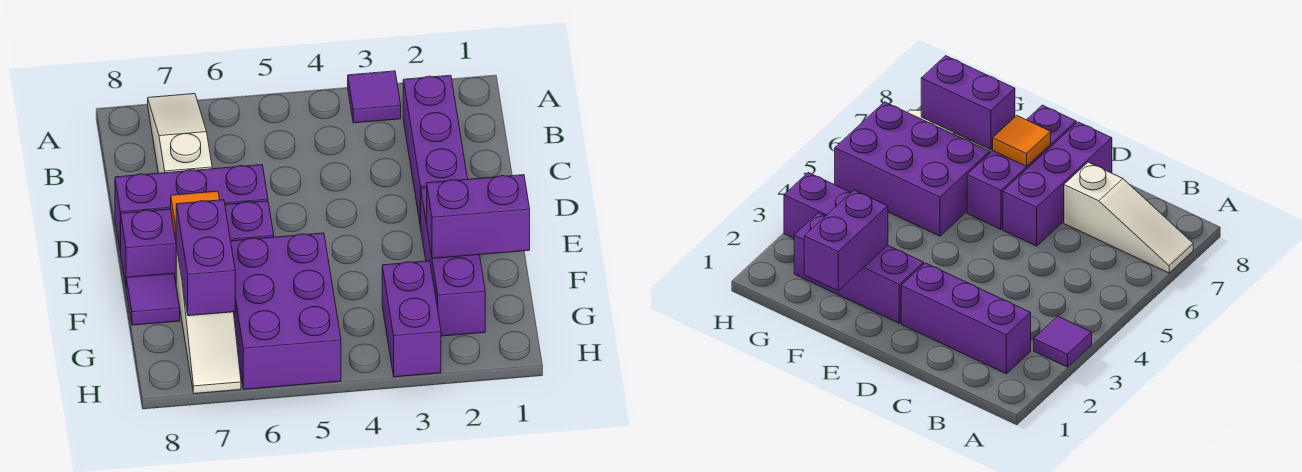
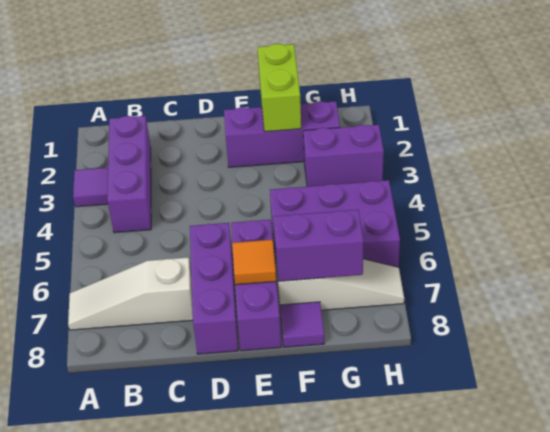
purple 1x3 brick [403,75,467,227] -> purple 1x3 brick turned to [107,116,151,233]
purple 1x2 brick [427,175,530,259] -> lime 1x2 brick [258,44,301,132]

